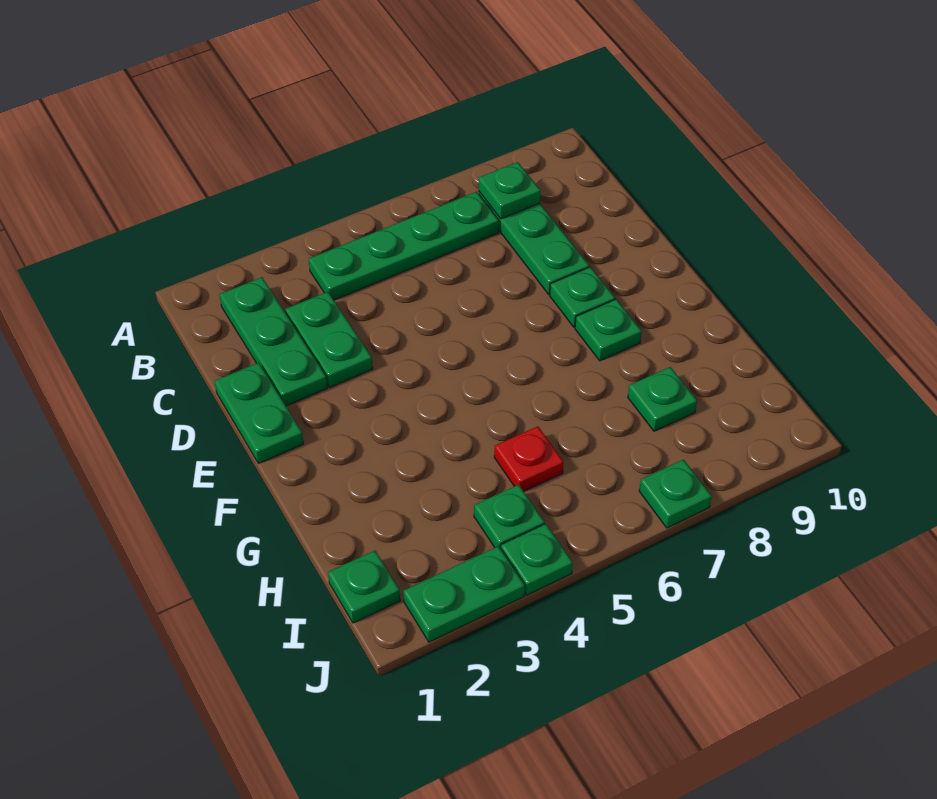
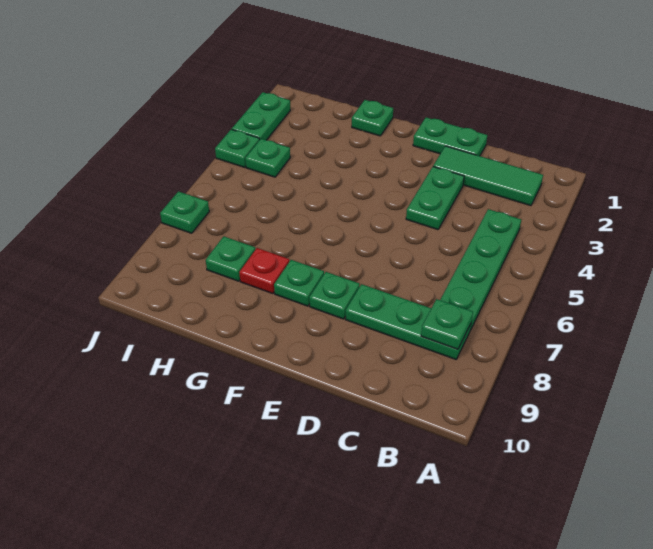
green 1x3 plate [219,277,327,406] -> green 1x3 tile [433,146,543,206]
green 1x2 plate [286,292,373,387] -> green 1x2 plate turned to [406,167,464,230]
red 1x1 plate [494,426,564,491] -> red 1x1 plate moved to [239,248,289,294]
green 1x1 plate [328,551,400,623] -> green 1x1 plate moved to [352,100,393,136]

